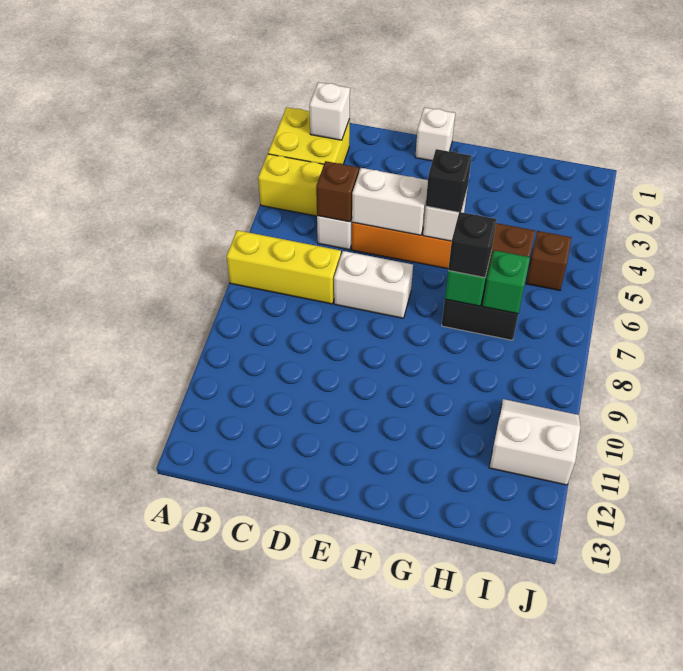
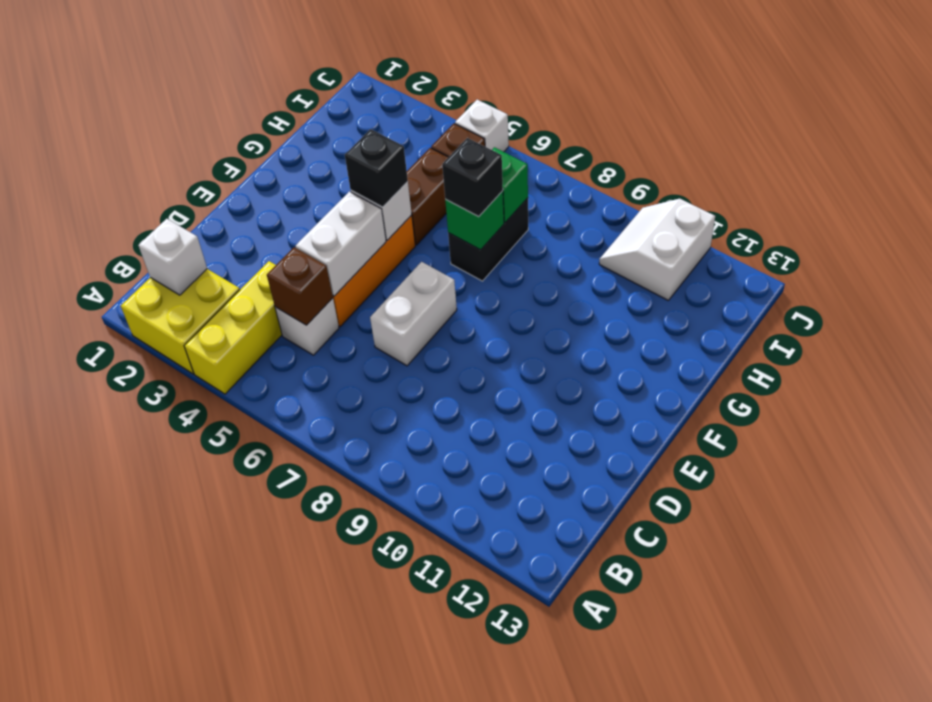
yellow 1x3 brick [226,230,341,304] -> none
white 1x1 brick [415,107,455,161] -> white 1x1 brick moved to [455,100,509,152]

